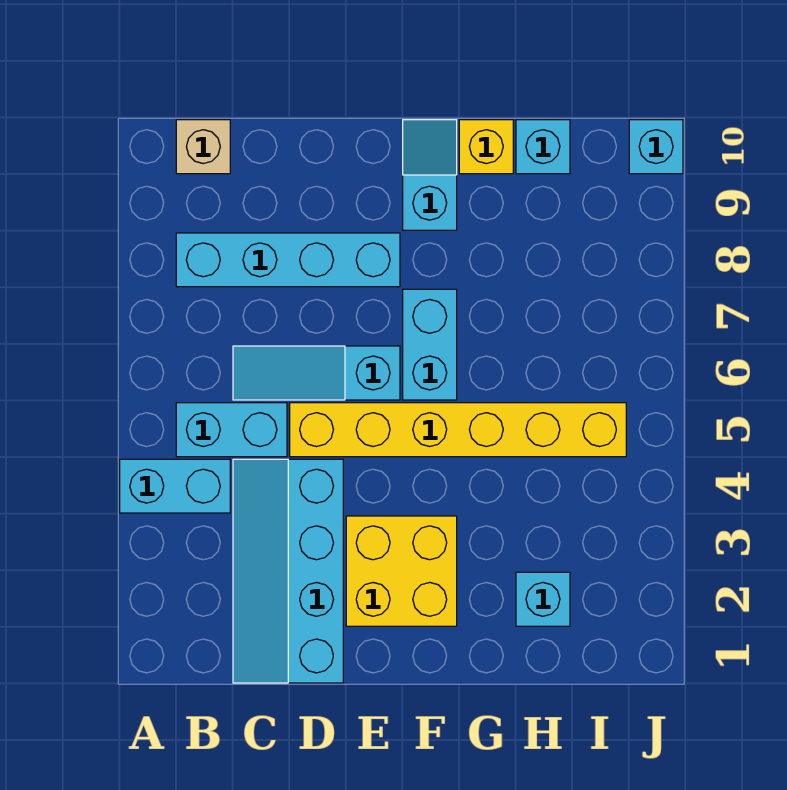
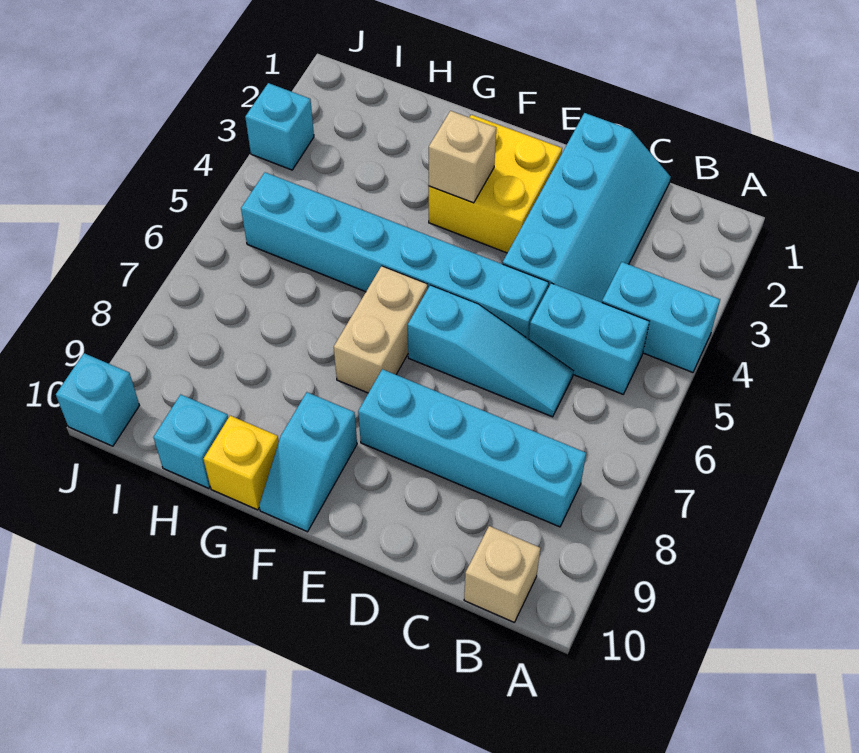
yellow 1x6 brick [290,403,626,457] -> cyan 1x6 brick [241,172,549,339]
none -> tan 1x1 brick [429,111,496,203]
cyan 1x2 brick [403,289,457,400] -> tan 1x2 brick [334,266,428,393]
cyan 1x1 brick [516,572,570,626] -> cyan 1x1 brick moved to [245,83,314,170]

